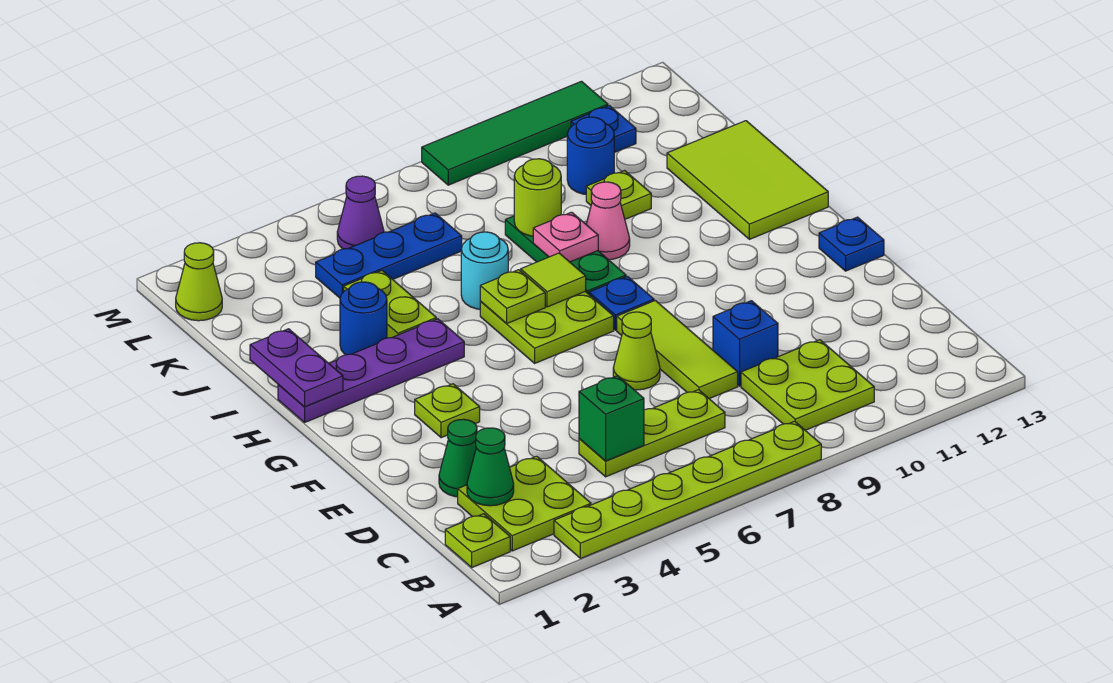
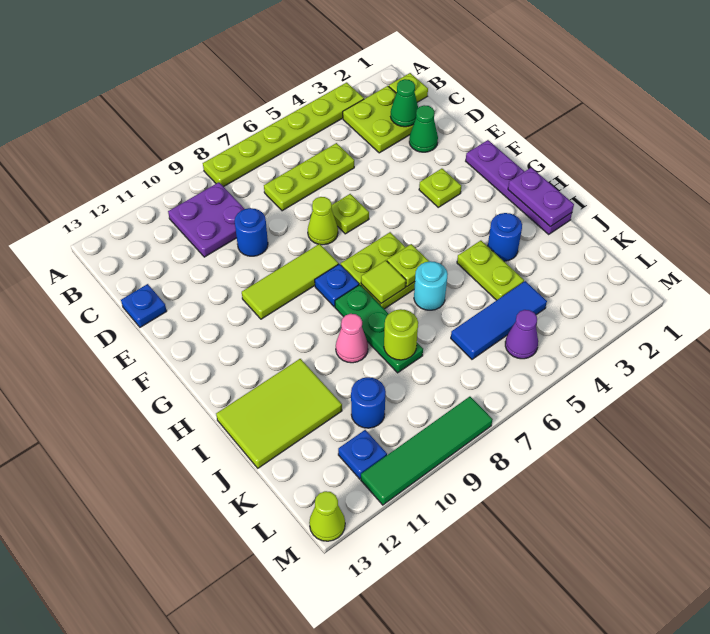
lime 2x2 plate [741,340,874,430] -> purple 2x2 plate [168,182,245,257]
green 1x1 brick [579,376,644,461] -> none
lime 1x3 tile [617,301,738,399] -> lime 1x3 tile turned to [242,244,339,319]
blue 1x1 brick [713,301,778,386] -> blue 1x1 round brick [235,208,268,256]
blue 1x1 plate [819,217,884,271] -> blue 1x1 plate moved to [121,284,167,327]
purple 1x4 plate [278,319,464,422] -> purple 1x4 plate turned to [466,140,572,234]
lime 2x3 tile [667,121,828,239] -> lime 2x3 tile turned to [216,359,342,468]
pink 1x1 plate [533,212,598,262] -> none
lime 1x1 plate [586,171,651,219] -> lime 1x1 plate moved to [332,194,369,234]
blue 1x3 plate [316,213,462,298] -> blue 1x3 tile [451,281,547,359]
lime 1x1 cone [176,243,222,321] -> lime 1x1 cone moved to [309,491,345,541]

